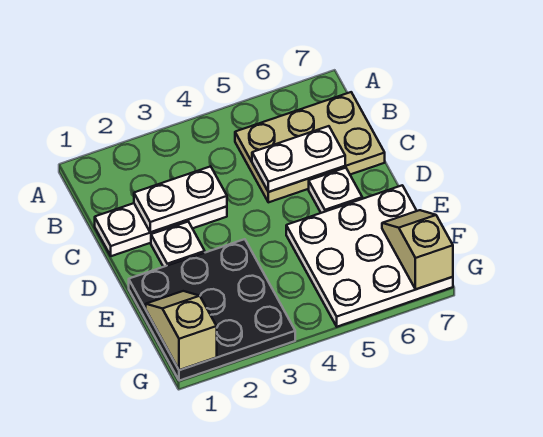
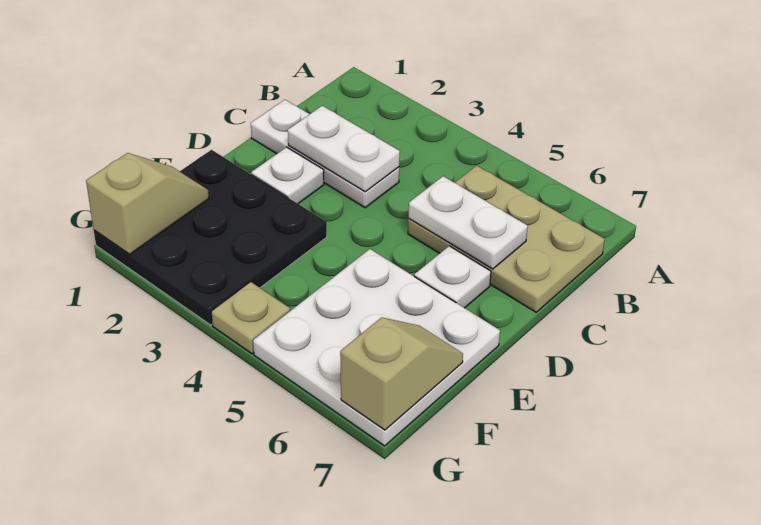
none -> tan 1x1 plate [211,282,290,354]

